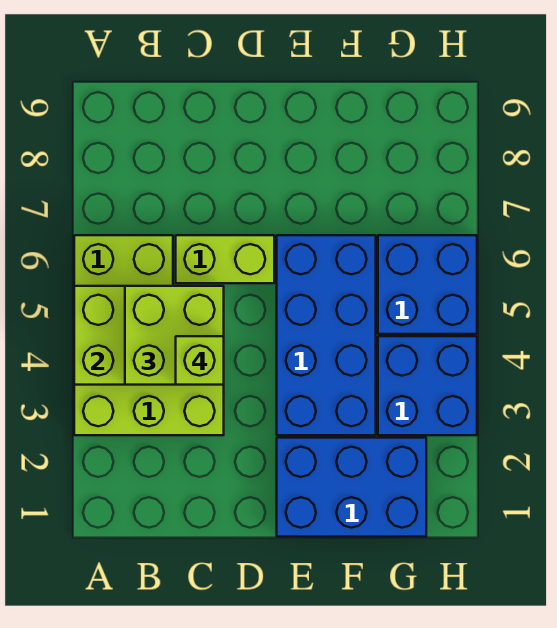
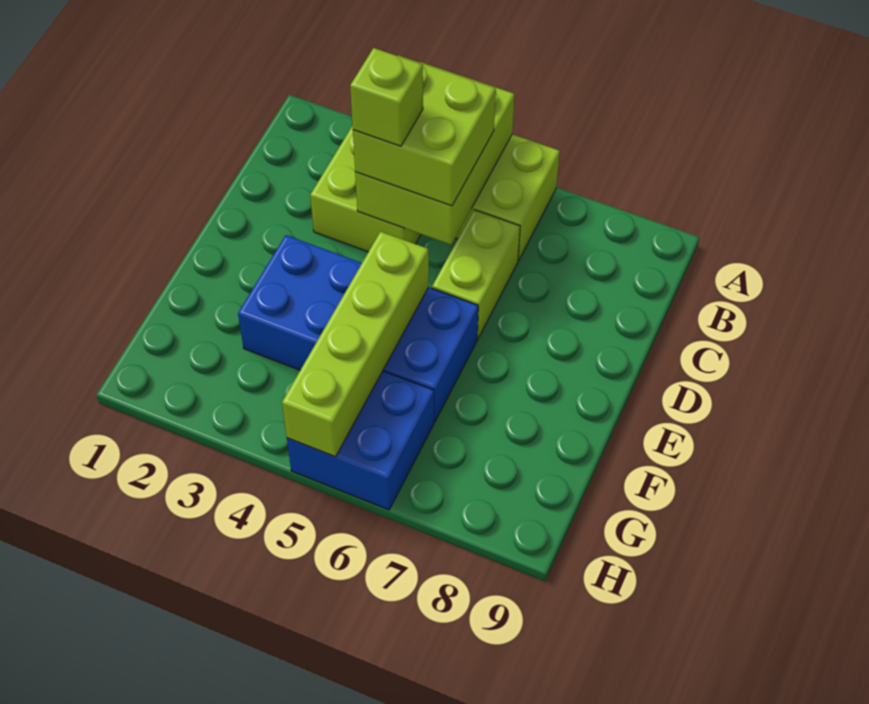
blue 2x3 brick [277,438,426,537] -> none
none -> lime 1x4 brick [282,232,429,457]
blue 2x2 brick [378,336,477,435] -> none

